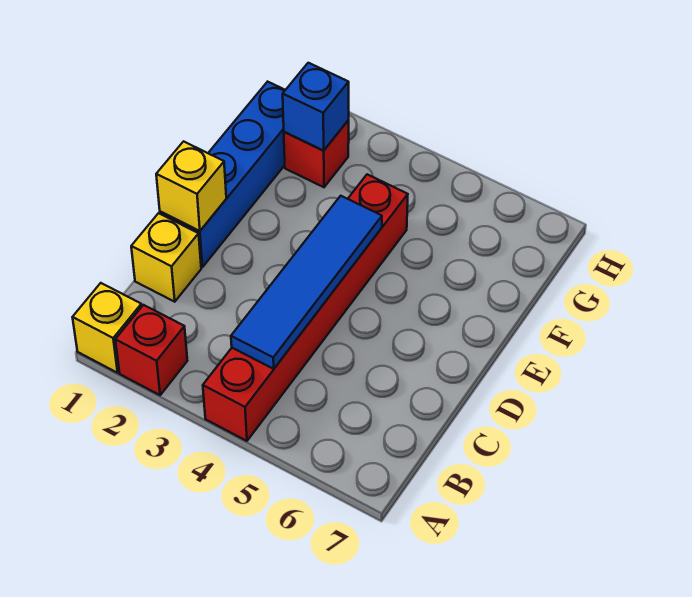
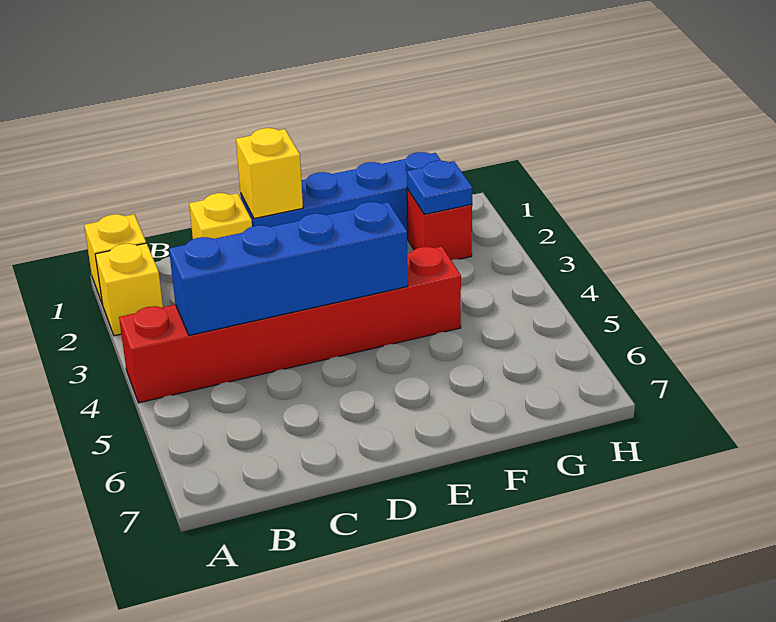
red 1x1 brick [115,305,187,395] -> yellow 1x1 brick [95,243,163,336]
blue 1x4 tile [231,196,382,369] -> blue 1x4 brick [169,202,408,336]
blue 1x1 brick [283,63,349,150] -> blue 1x1 plate [407,161,472,214]

